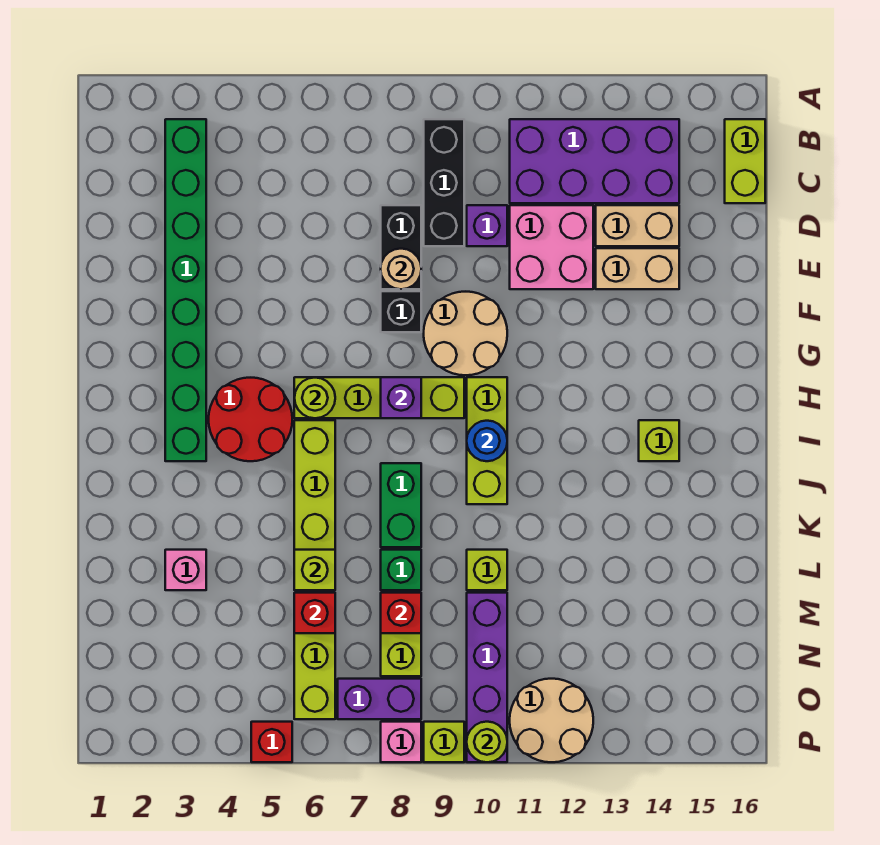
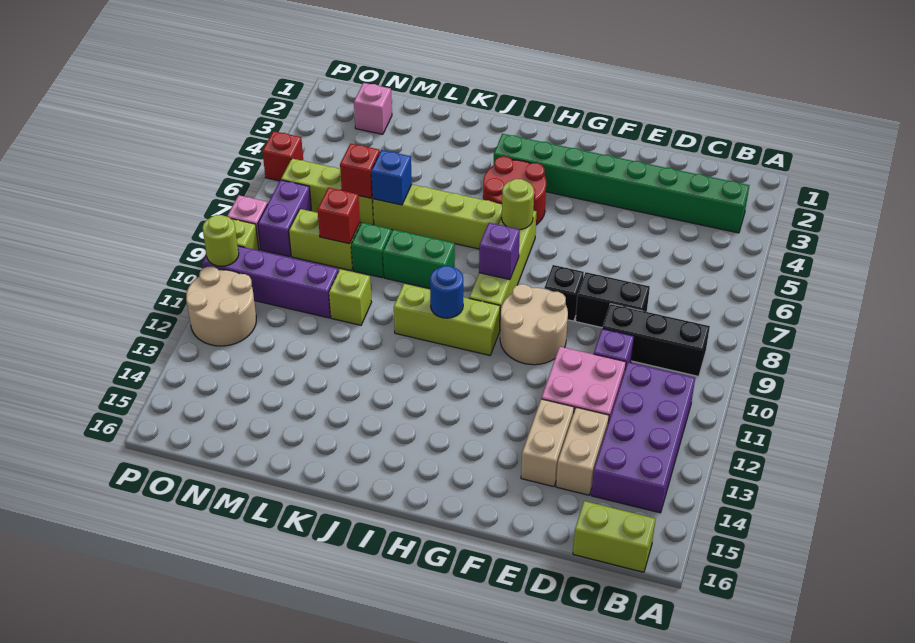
tan 1x1 round brick [381,249,421,289] -> none
lime 1x1 brick [639,420,679,461] -> none
pink 1x1 brick [165,550,206,590] -> pink 1x1 brick moved to [354,83,392,134]
lime 1x1 brick [294,550,335,590] -> blue 1x1 brick [371,150,412,205]

